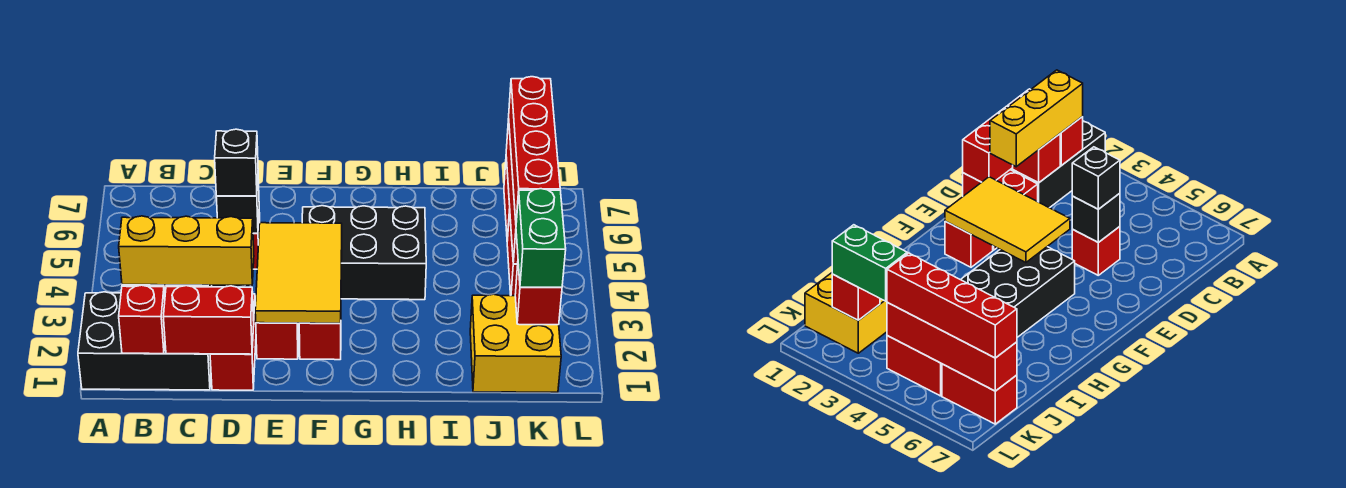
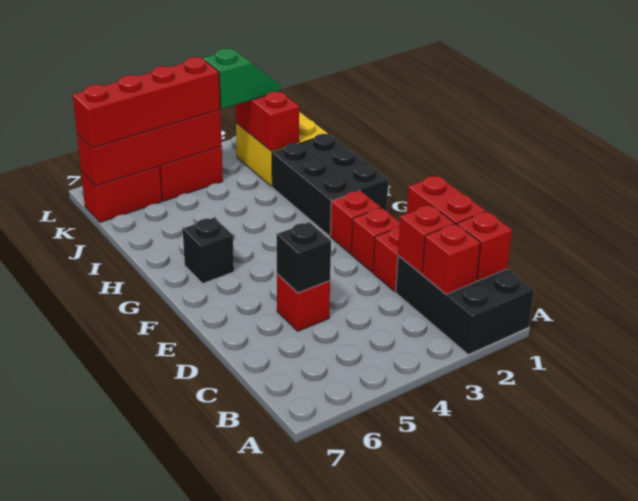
yellow 1x3 brick [119,216,254,285] -> none
black 1x1 brick [215,129,258,196] -> black 1x1 brick moved to [183,218,234,283]
yellow 2x3 tile [255,223,342,323] -> none
black 2x3 brick [302,206,426,300] -> black 2x3 brick moved to [272,134,389,236]
red 1x1 brick [515,265,562,325] -> red 1x2 brick [235,91,299,151]
green 1x2 brick [516,189,566,287] -> green 1x2 slope [203,49,280,109]

